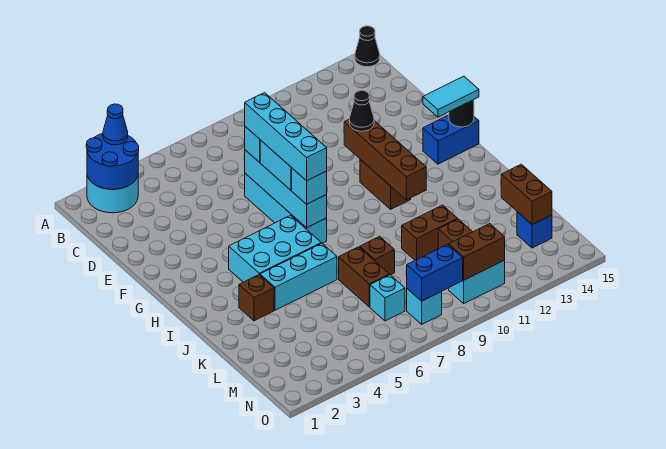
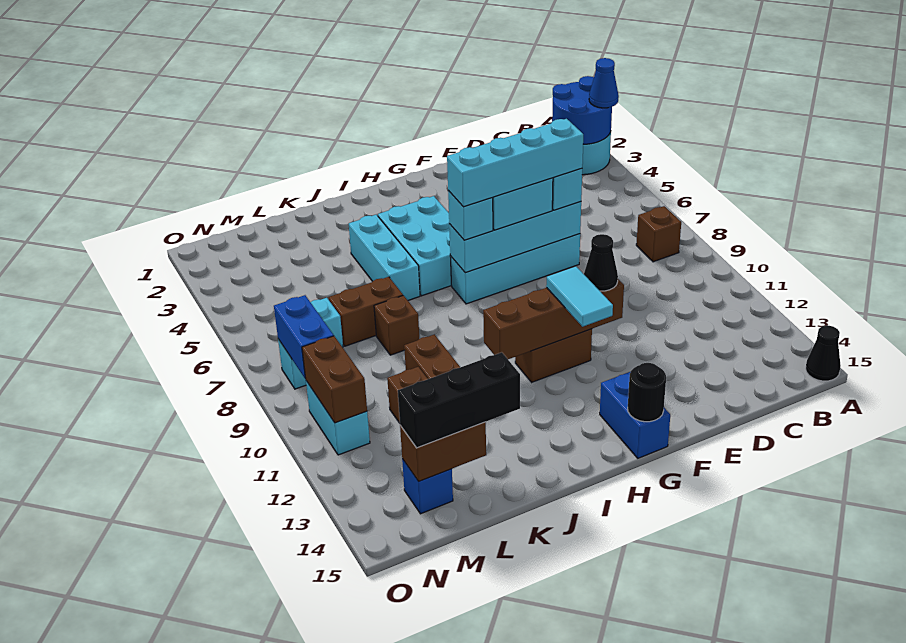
cyan 1x2 tile [423,76,479,117] -> cyan 1x2 tile moved to [546,266,613,327]
brown 1x1 brick [239,275,274,321] -> brown 1x1 brick moved to [636,206,681,262]
none -> black 1x3 brick [398,352,520,448]

